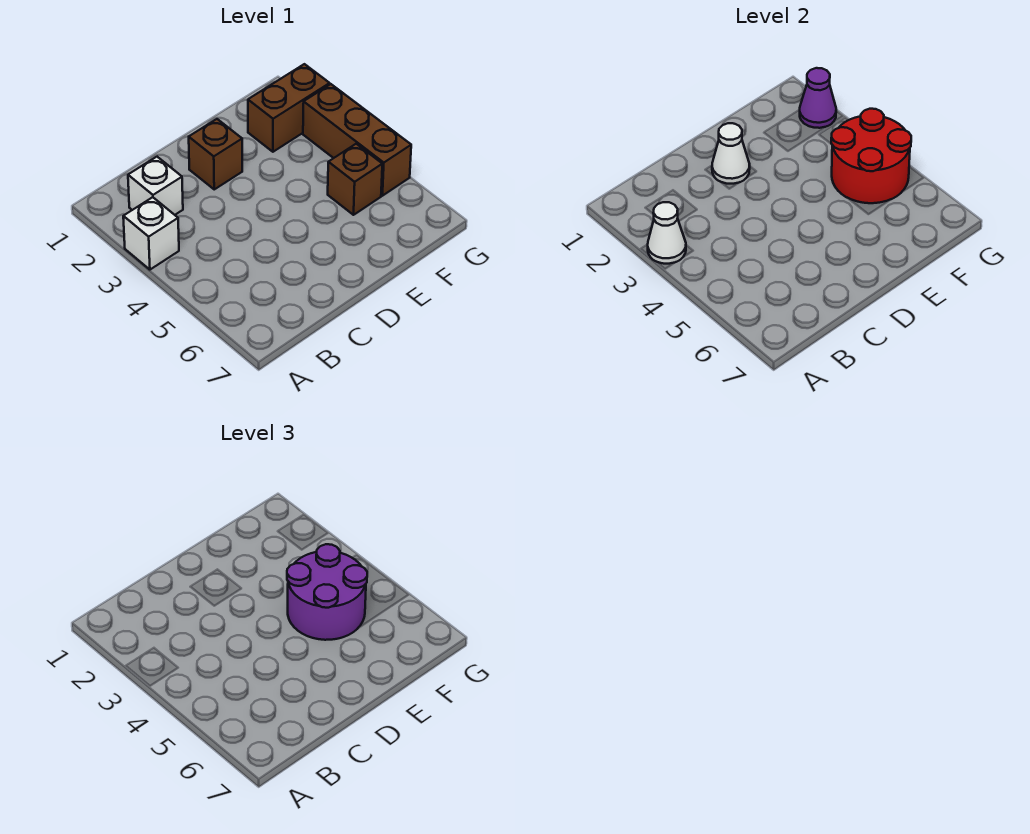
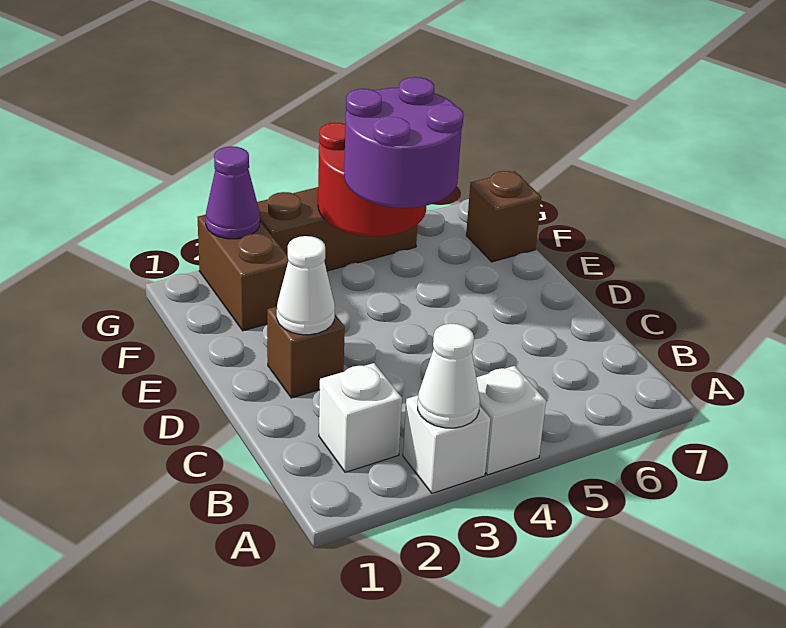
none -> white 1x1 brick [476,366,546,475]
brown 1x1 brick [328,144,382,215] -> brown 1x1 brick moved to [466,171,541,262]

